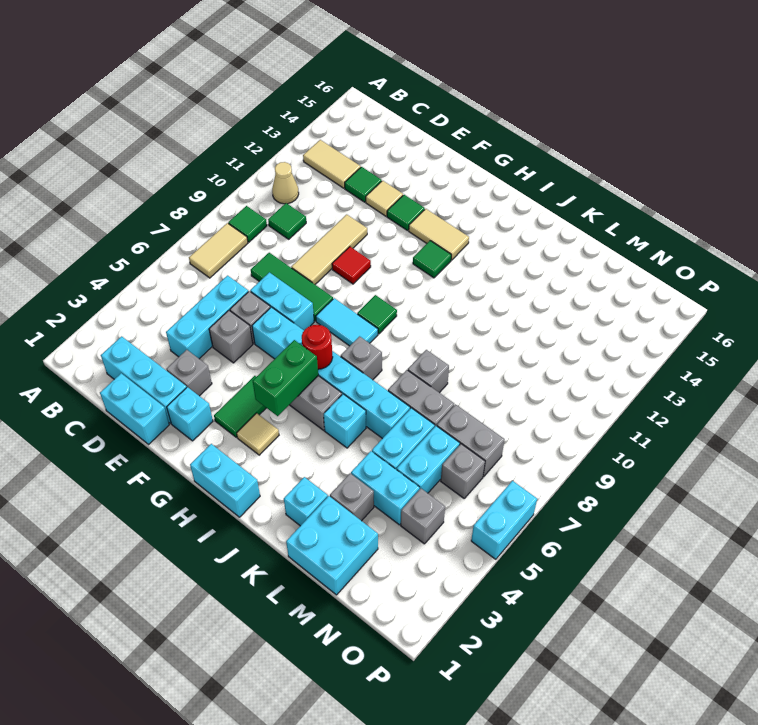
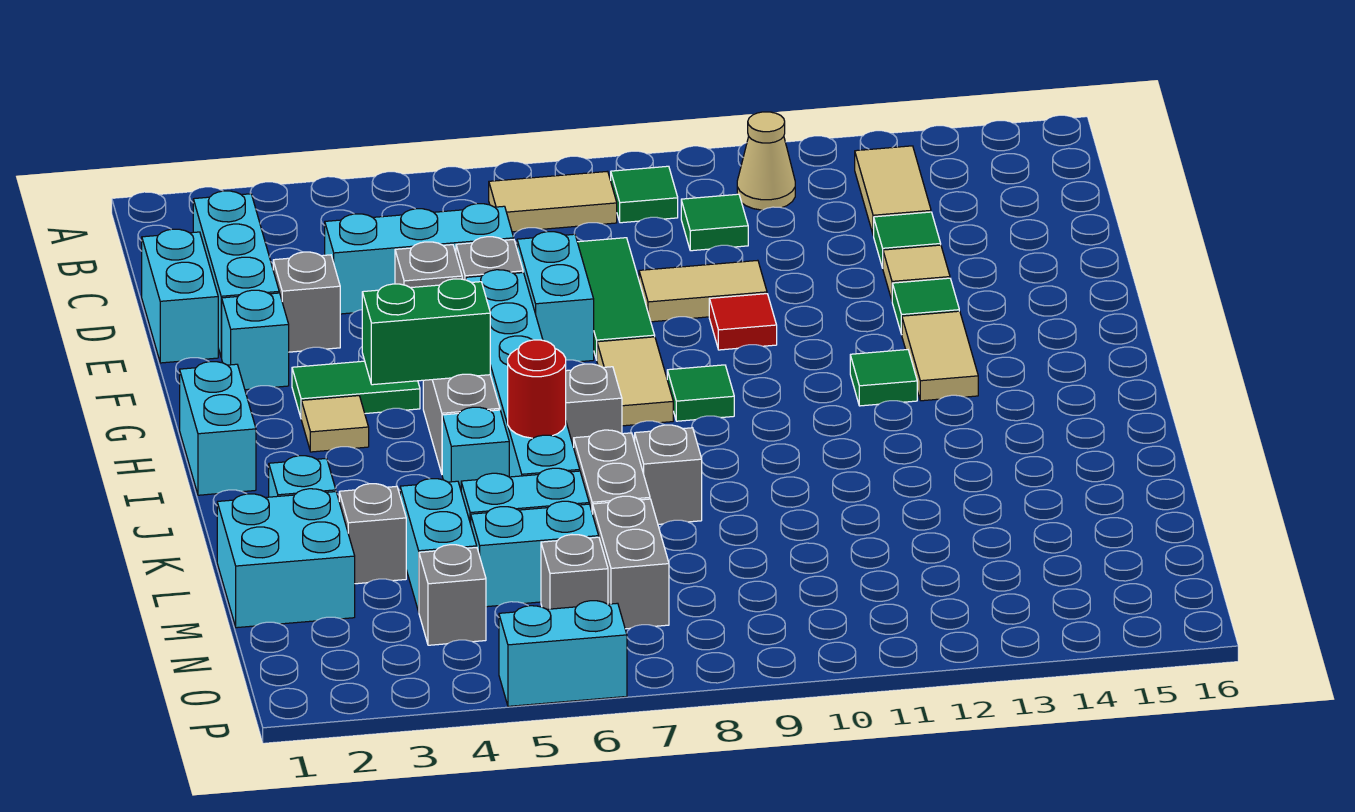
tan 1x3 tile [291,215,367,284] -> tan 1x2 tile [639,260,767,322]
cyan 1x2 tile [316,298,378,346] -> tan 1x2 tile [597,337,673,426]
red 1x1 round brick [302,325,333,369] -> red 1x1 round brick moved to [508,340,566,438]

